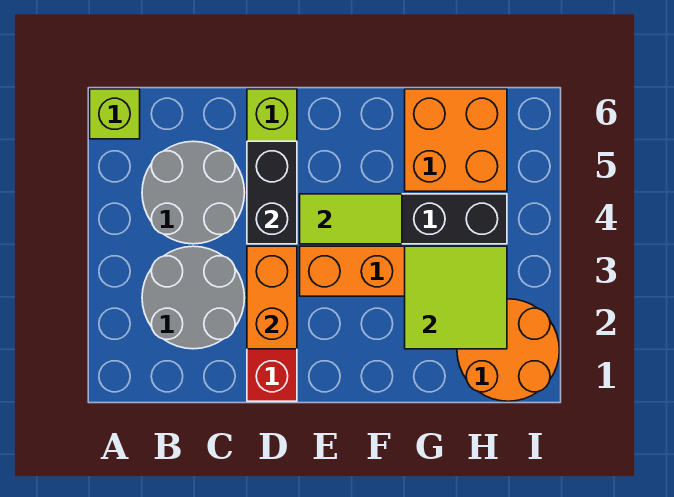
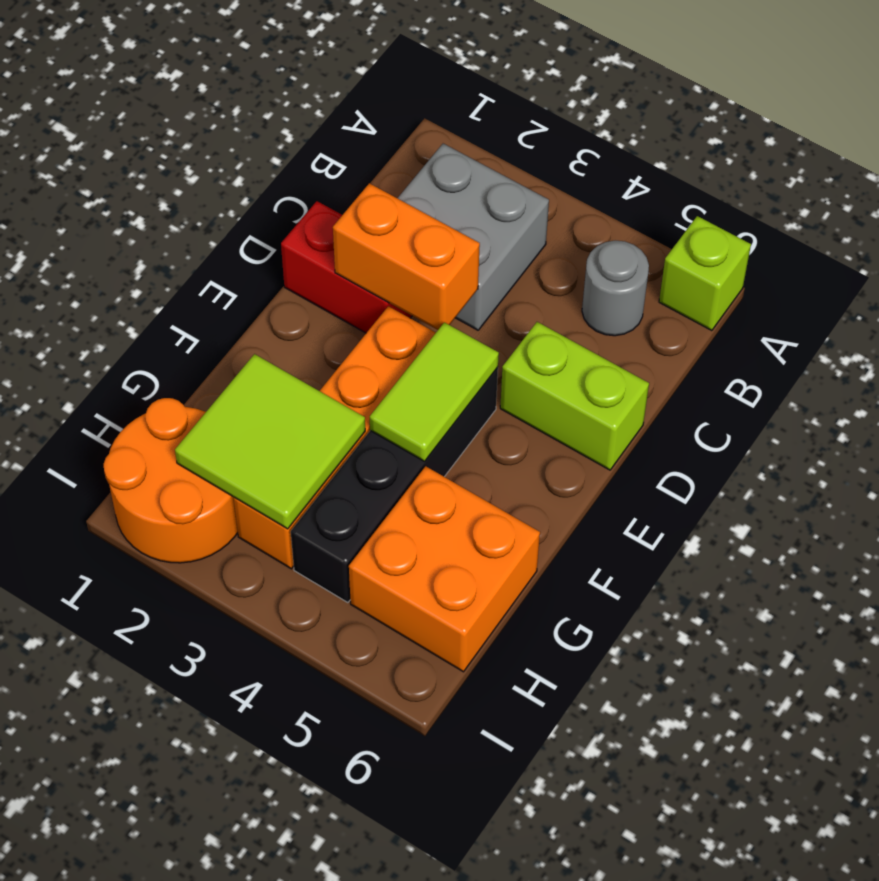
grey 2x2 round brick [142,246,245,349] -> grey 2x2 brick [398,144,549,330]
grey 2x2 round brick [142,141,245,244] -> grey 1x1 round brick [582,241,649,336]
black 1x2 brick [247,141,297,244] -> none

